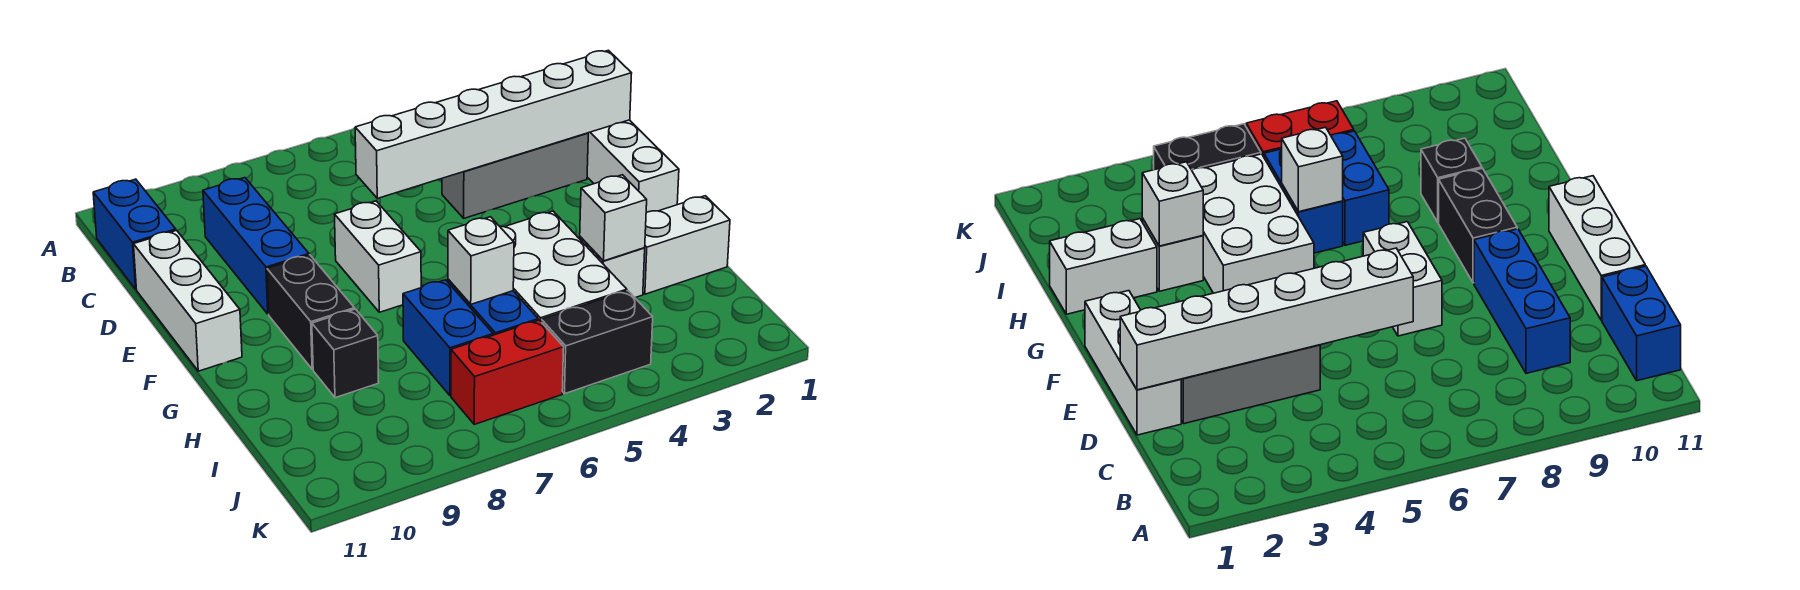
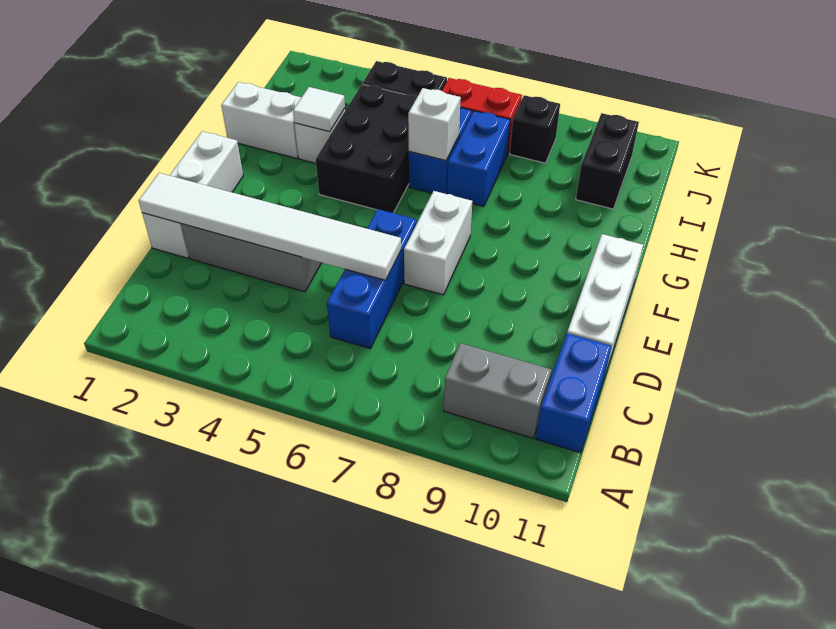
none -> grey 1x2 brick [444,343,552,438]
blue 1x3 brick [203,178,309,314] -> blue 1x3 brick moved to [327,209,417,348]
white 1x6 brick [355,50,632,198] -> white 1x6 tile [139,173,401,280]
black 1x2 brick [267,255,354,369] -> black 1x2 brick moved to [576,113,639,209]
white 2x3 brick [501,211,627,322] -> black 2x3 brick [316,84,417,213]
white 1x1 brick [580,175,647,261] -> white 1x1 tile [293,87,345,132]
black 1x1 brick [312,309,379,398] -> black 1x1 brick moved to [510,95,560,163]

